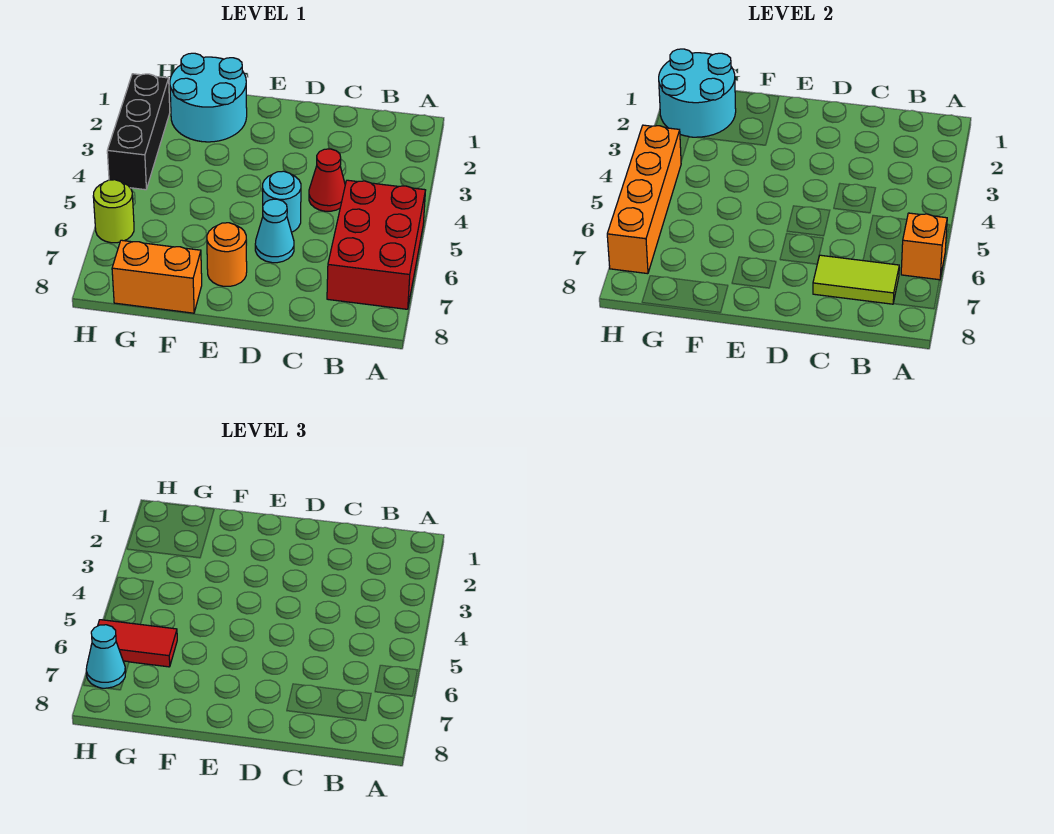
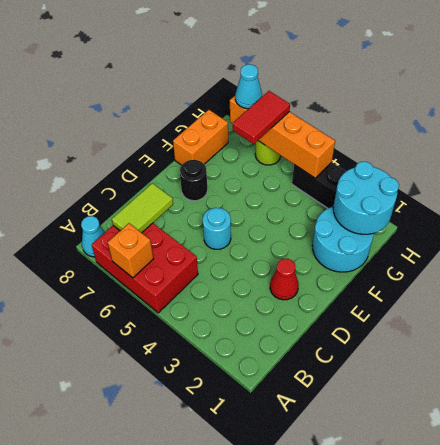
red 1x1 cone [309,149,345,211] -> red 1x1 cone moved to [270,259,299,300]
cyan 1x1 cone [255,199,294,263] -> cyan 1x1 cone moved to [81,216,105,257]
orange 1x1 round brick [207,223,247,286] -> black 1x1 round brick [180,160,208,201]

